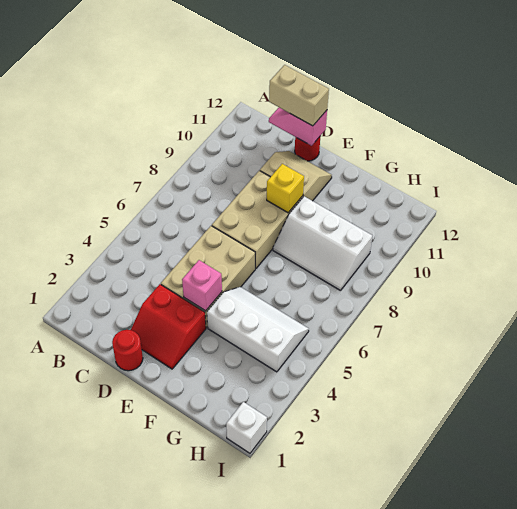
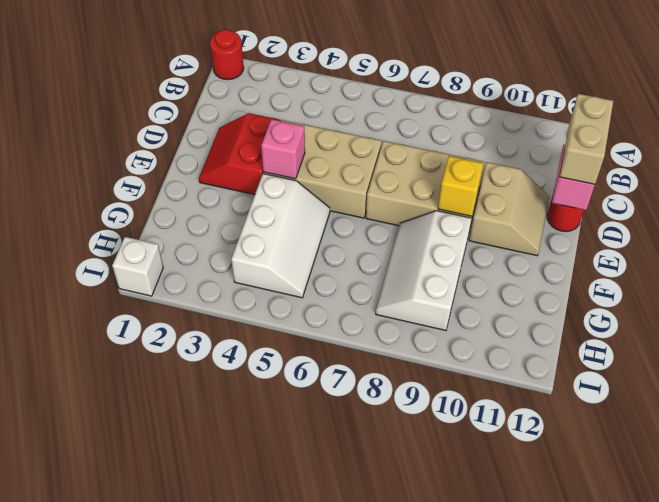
red 1x1 round brick [112,330,143,371] -> red 1x1 round brick moved to [210,30,244,80]

